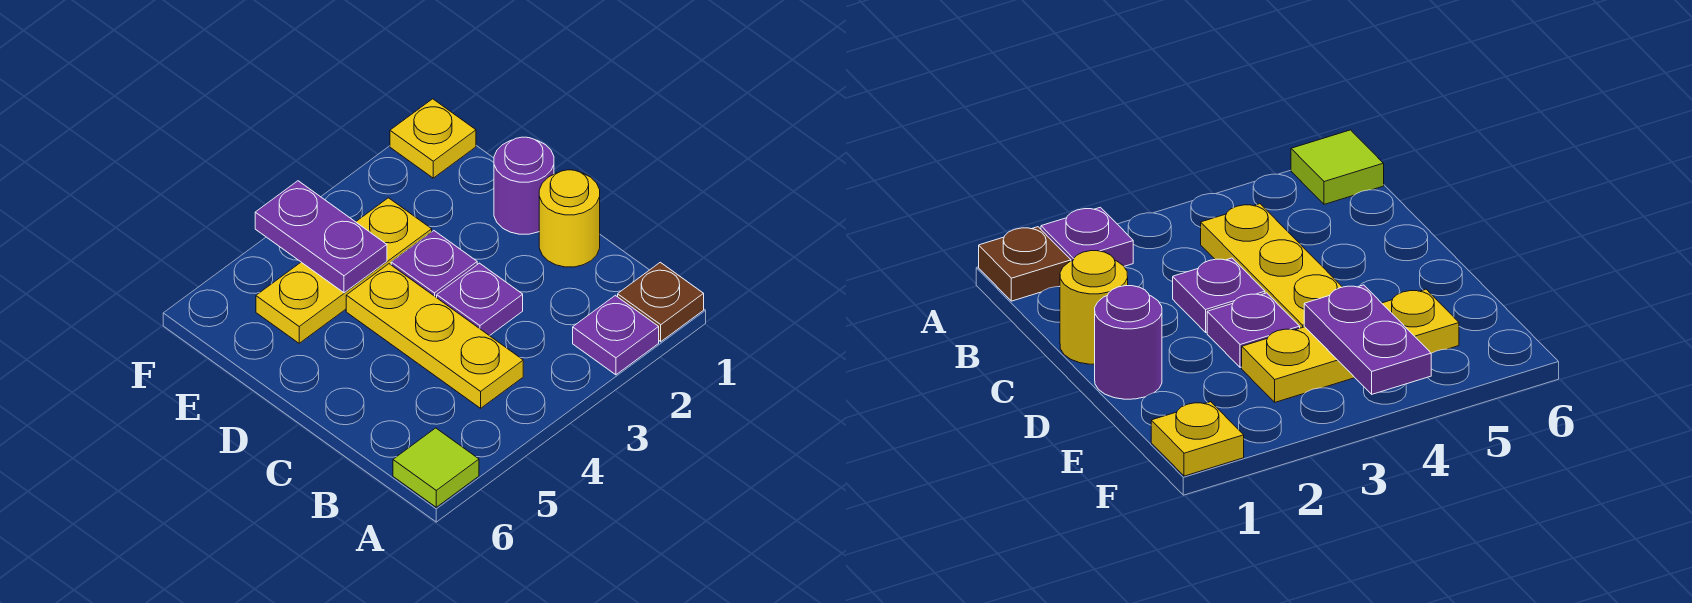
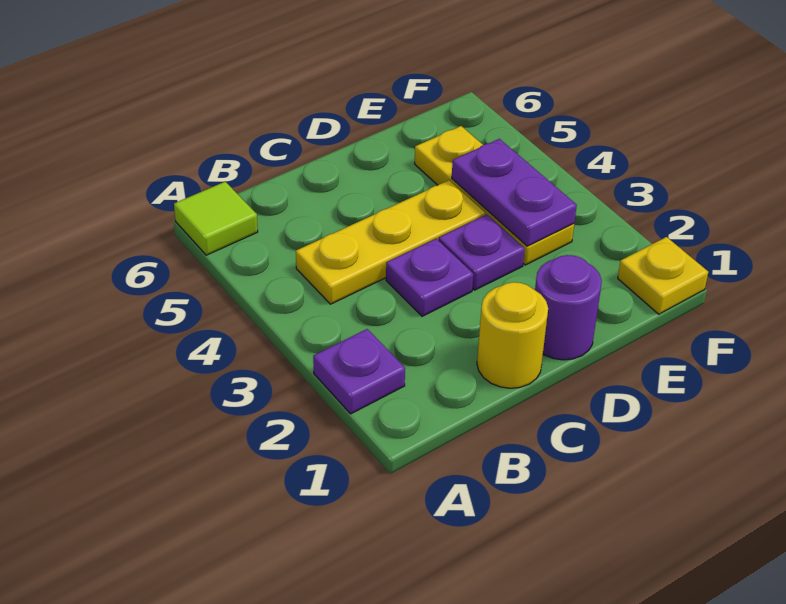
brown 1x1 plate [618,262,704,342] -> none
purple 1x2 plate [255,181,387,293] -> purple 1x2 plate turned to [452,139,577,246]

